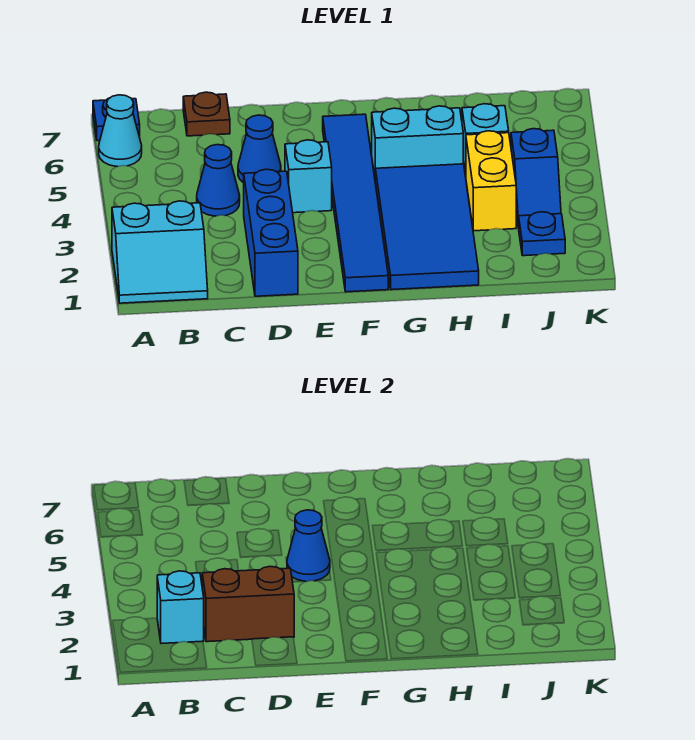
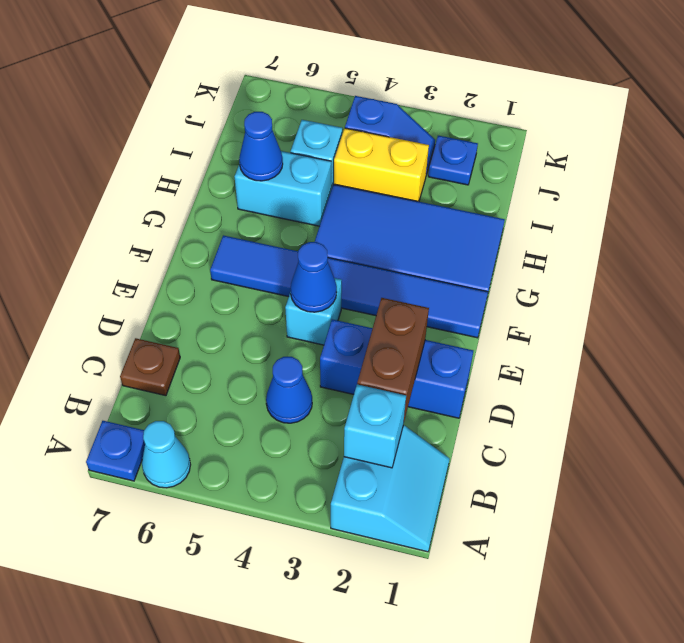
blue 1x1 cone [238,115,281,183] -> blue 1x1 cone moved to [239,112,283,181]
cyan 1x2 brick [372,106,463,176] -> cyan 1x2 brick turned to [235,151,331,226]

